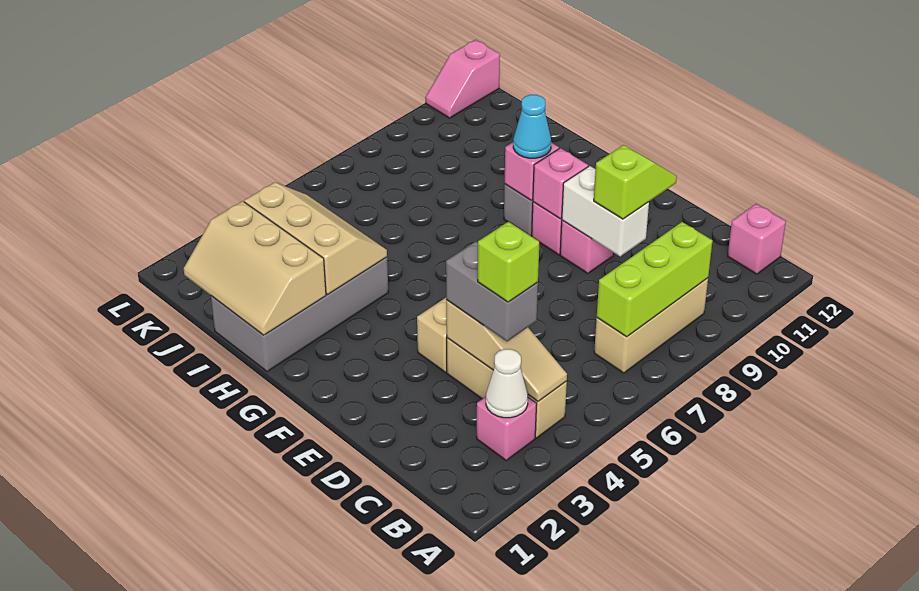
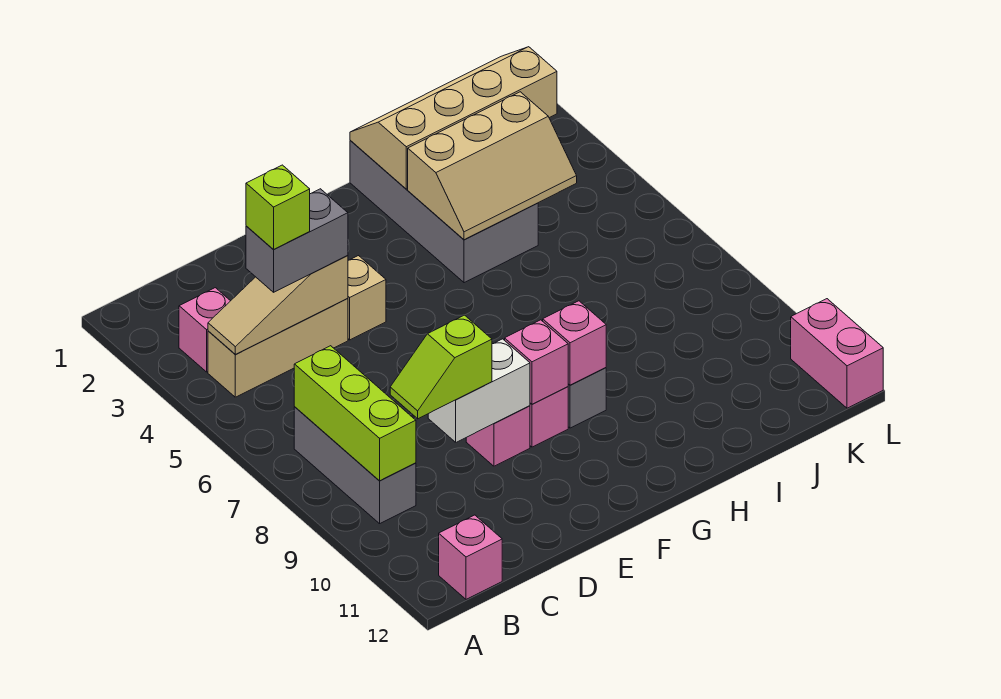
white 1x1 cone [486,349,528,418] -> none
tan 1x3 brick [594,278,708,373] -> grey 1x3 brick [294,407,416,524]
lime 1x2 slope [594,145,677,219] -> lime 1x2 slope turned to [390,315,492,419]
cyan 1x1 cone [513,95,551,158] -> none
tan 2x3 slope [184,201,326,335] -> tan 2x4 slope [350,47,557,189]
pink 1x2 slope [425,40,500,118] -> pink 1x2 brick [791,299,883,408]

